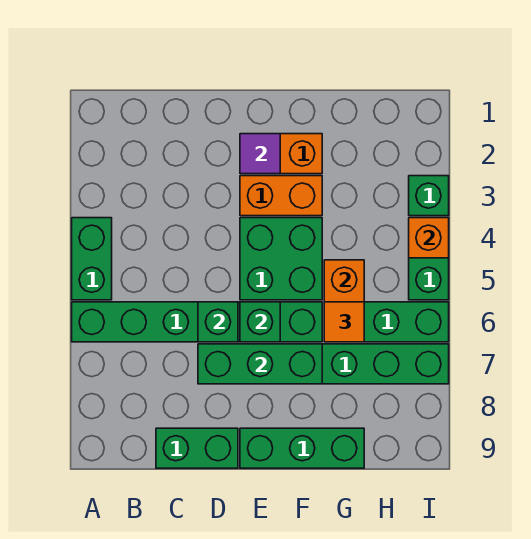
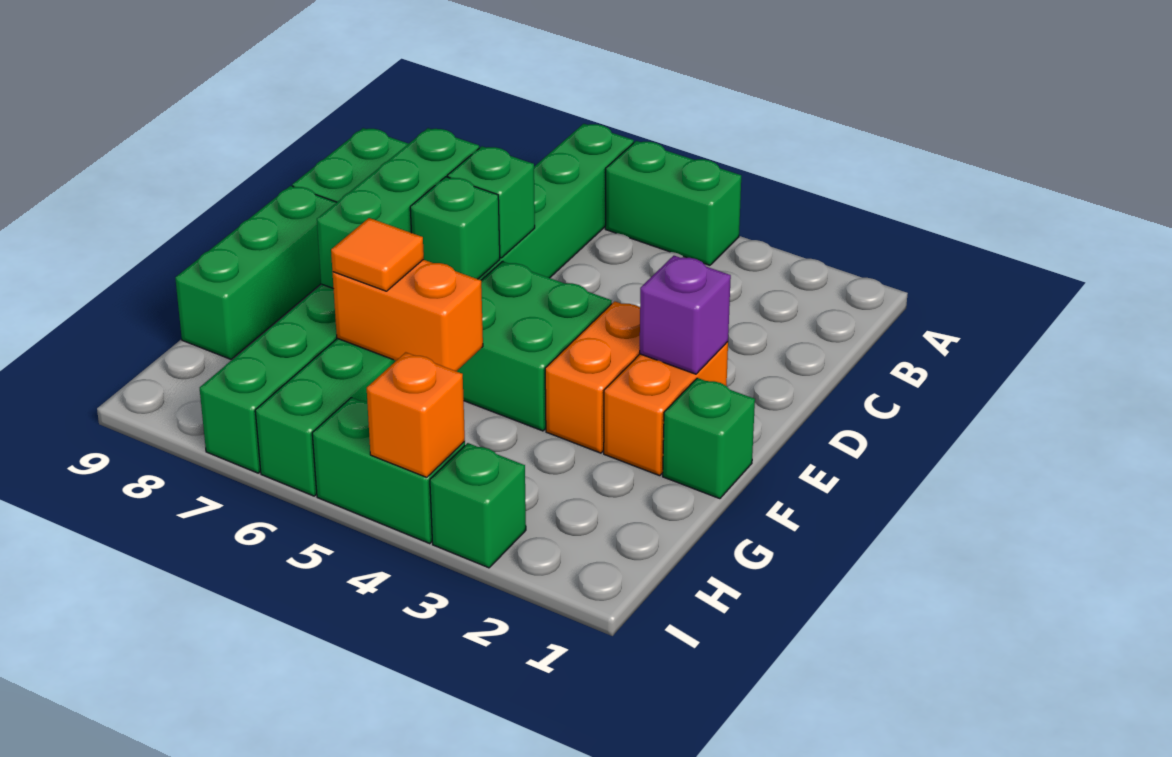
purple 1x1 tile [240,134,280,174] -> purple 1x1 brick [640,256,731,374]
none -> green 1x1 brick [663,378,755,499]

